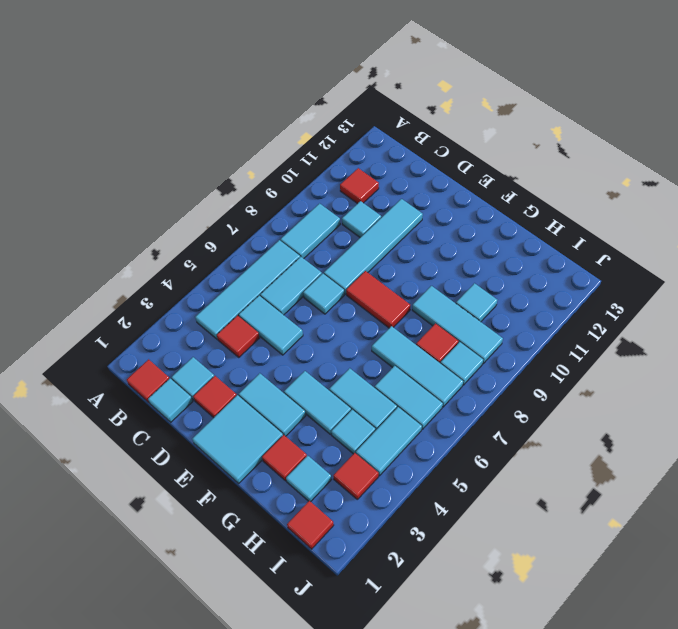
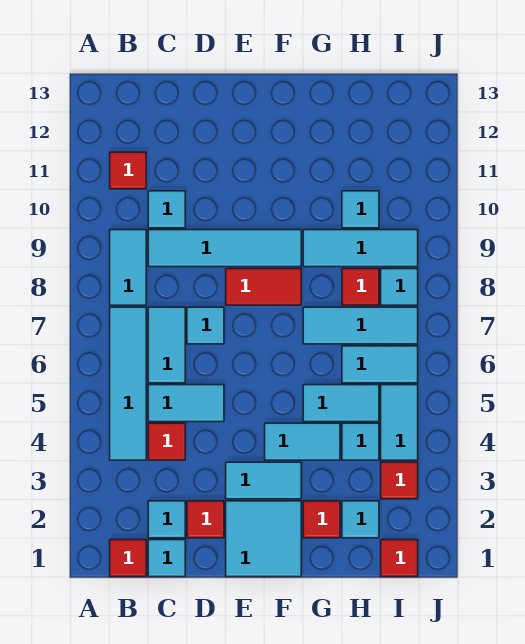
cyan 1x4 tile [324,199,423,294] -> cyan 1x4 tile turned to [148,230,301,267]

